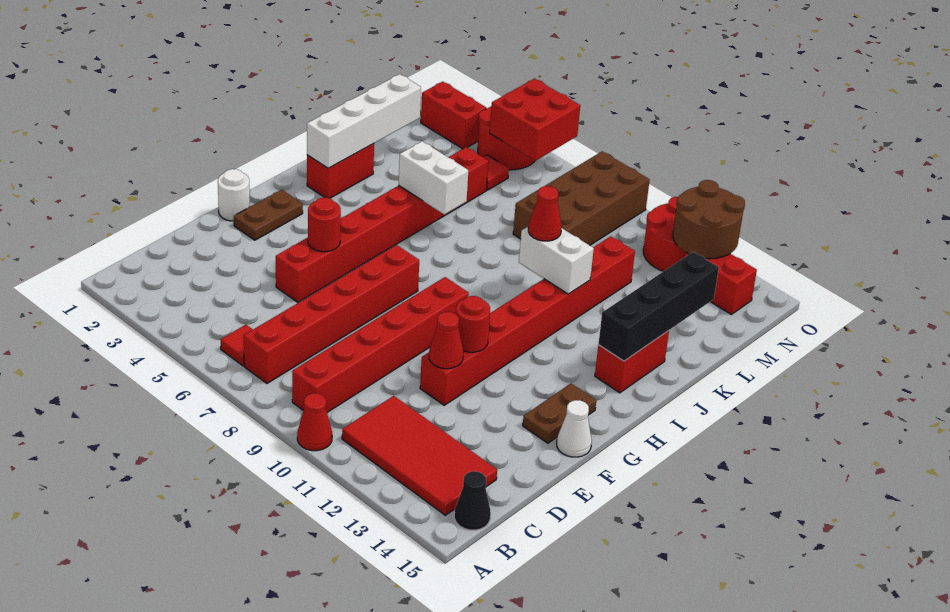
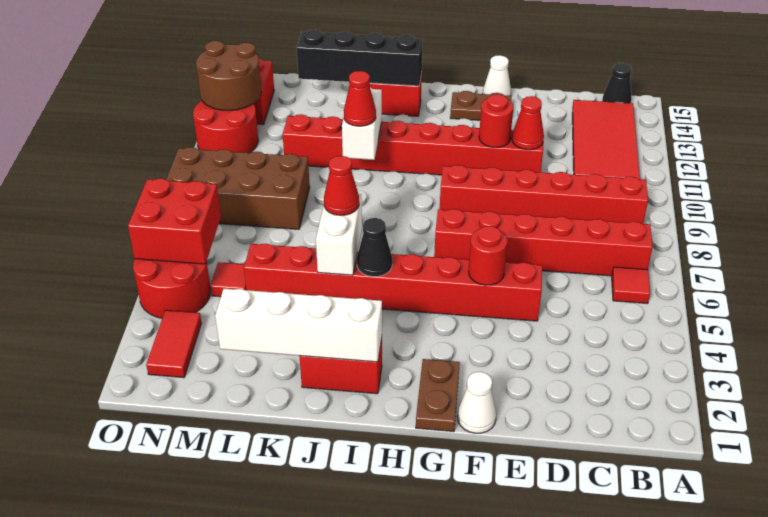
red 1x1 cone [297,393,332,451] -> red 1x1 cone moved to [324,156,359,215]
white 1x1 round brick [218,169,250,221] -> white 1x1 cone [457,372,496,433]
brown 1x2 plate [234,190,303,240] -> brown 1x2 plate turned to [416,359,460,431]
none -> black 1x1 cone [357,218,392,277]
red 1x2 brick [421,82,486,149] -> red 1x2 tile [146,310,202,378]

